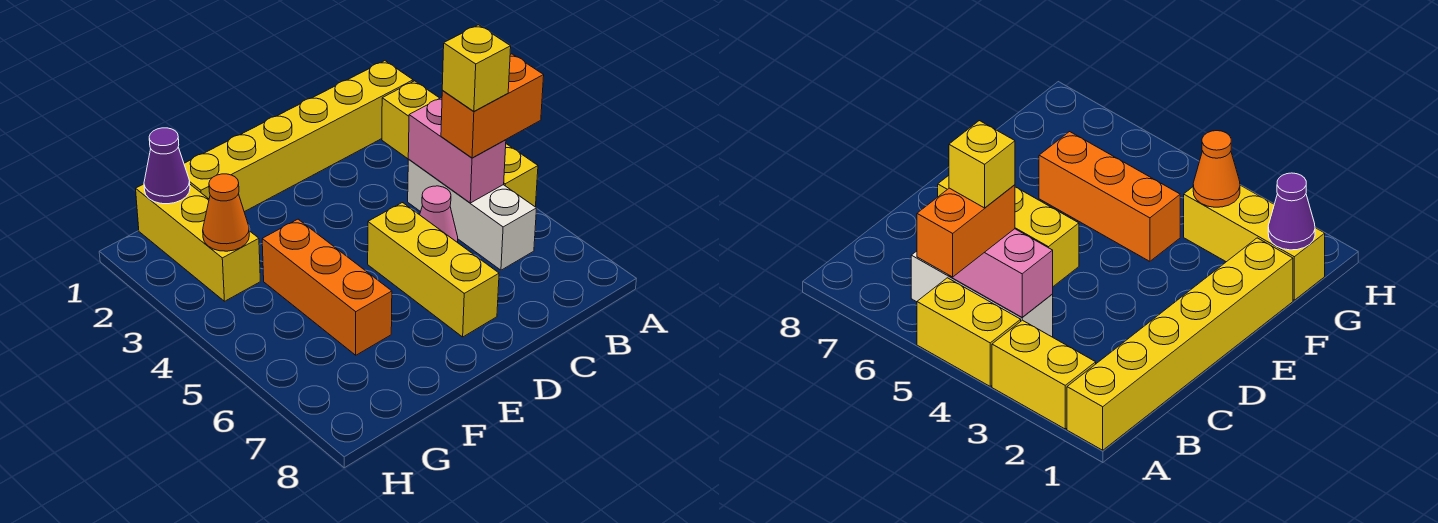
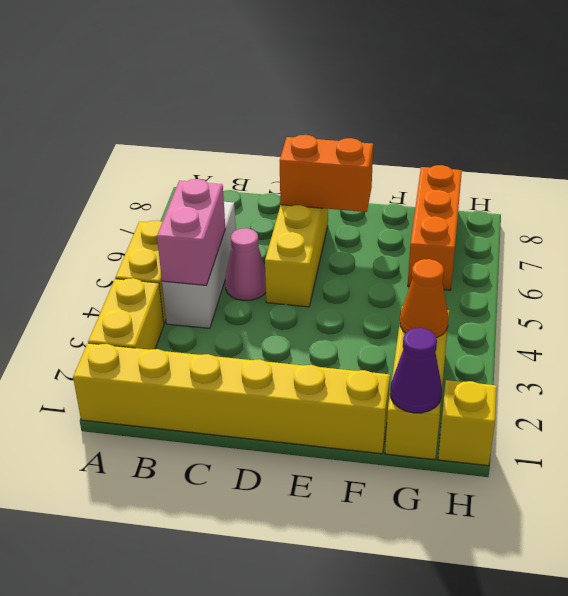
orange 1x2 brick [441,54,544,158] -> orange 1x2 brick moved to [280,135,373,212]
yellow 1x1 brick [442,25,511,111] -> yellow 1x1 brick moved to [438,380,497,466]
orange 1x3 brick [262,219,392,355] -> orange 1x3 brick moved to [408,165,462,290]

